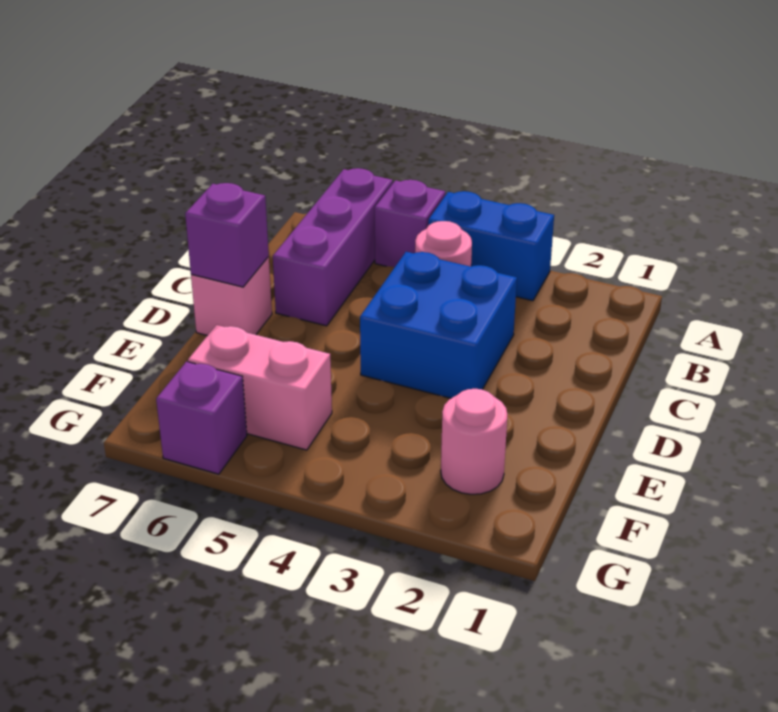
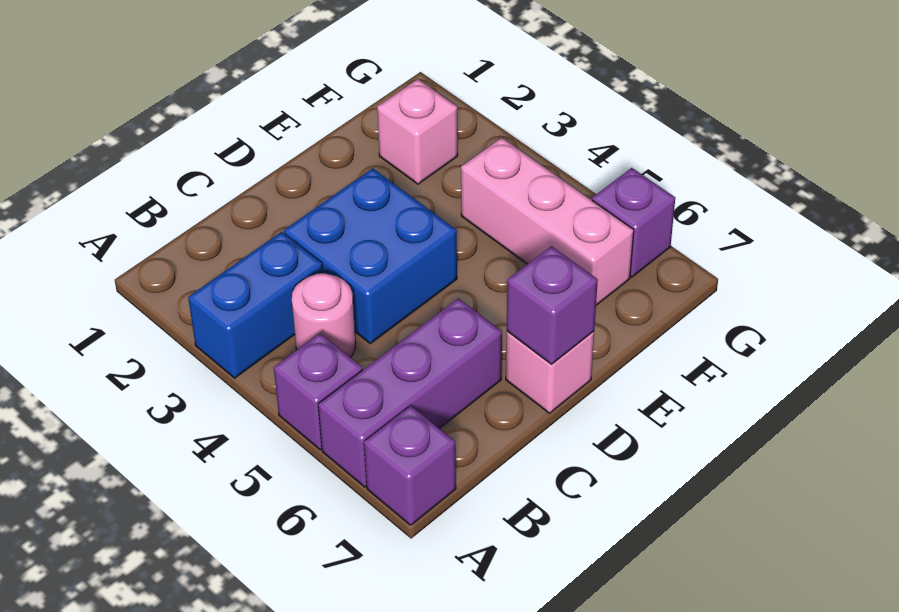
blue 1x2 brick [428,191,554,301] -> blue 1x2 brick turned to [188,232,323,378]
none -> purple 1x1 brick [364,406,456,525]
pink 1x1 round brick [441,389,507,494] -> pink 1x1 brick [377,79,458,184]
pink 1x2 brick [188,325,332,450] -> pink 1x3 brick [461,138,634,305]

